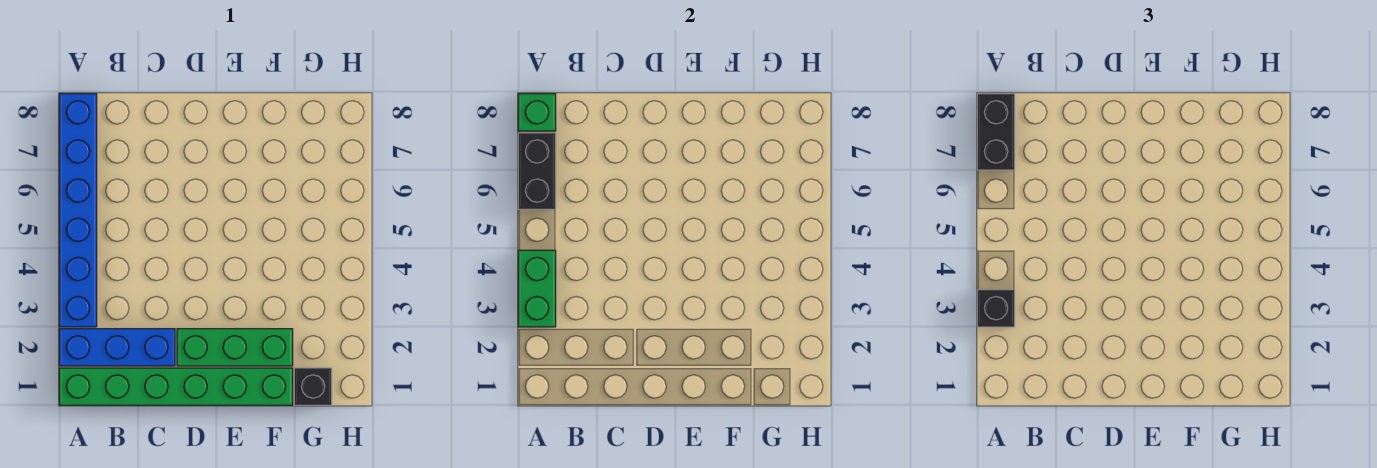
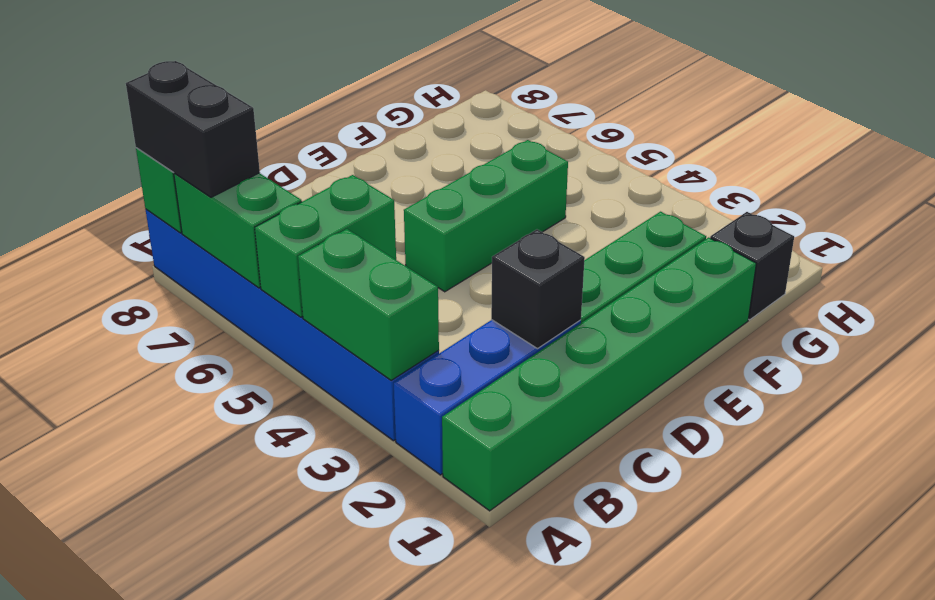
black 1x1 brick [977,290,1015,327] -> black 1x1 brick moved to [491,230,585,349]
none -> green 1x2 brick [255,175,396,317]
black 1x2 brick [518,133,556,209] -> green 1x2 brick [174,173,302,288]
none -> green 1x3 brick [404,140,568,292]

